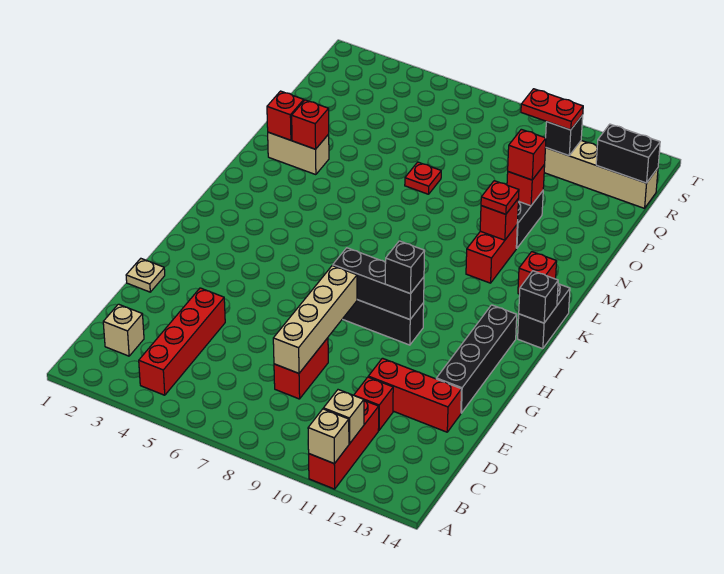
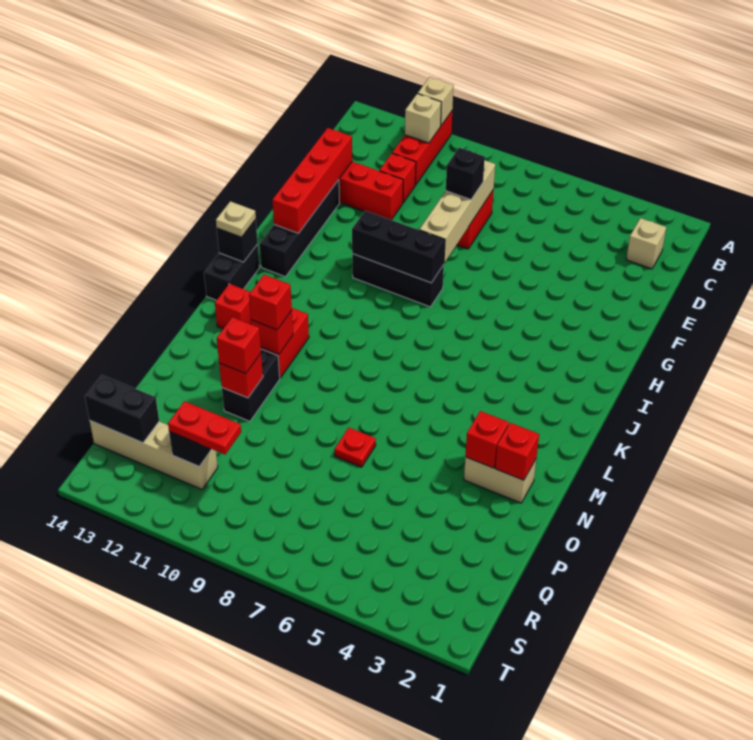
red 1x4 brick [139,288,225,395] -> red 1x4 brick moved to [272,128,352,233]
tan 1x1 plate [126,259,165,292] -> tan 1x1 plate moved to [216,201,256,237]
black 1x1 brick [385,241,425,294] -> black 1x1 brick moved to [446,148,485,200]
red 1x1 plate [481,181,519,214] -> red 1x1 brick [249,275,292,330]

